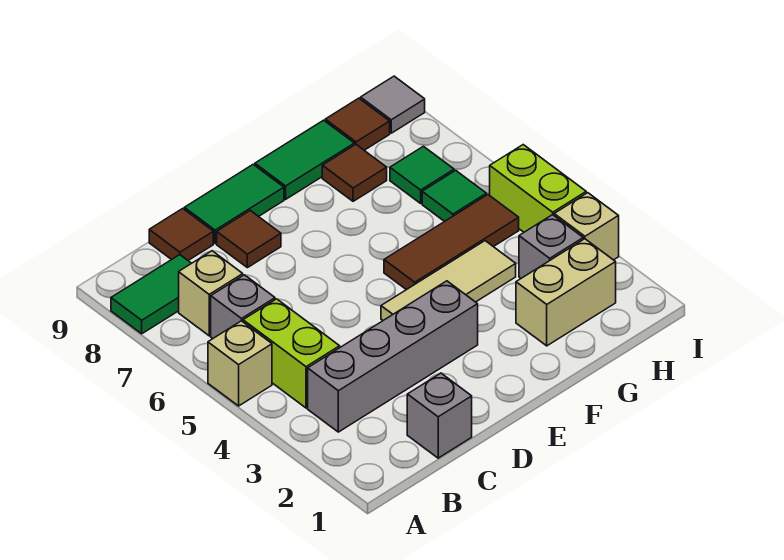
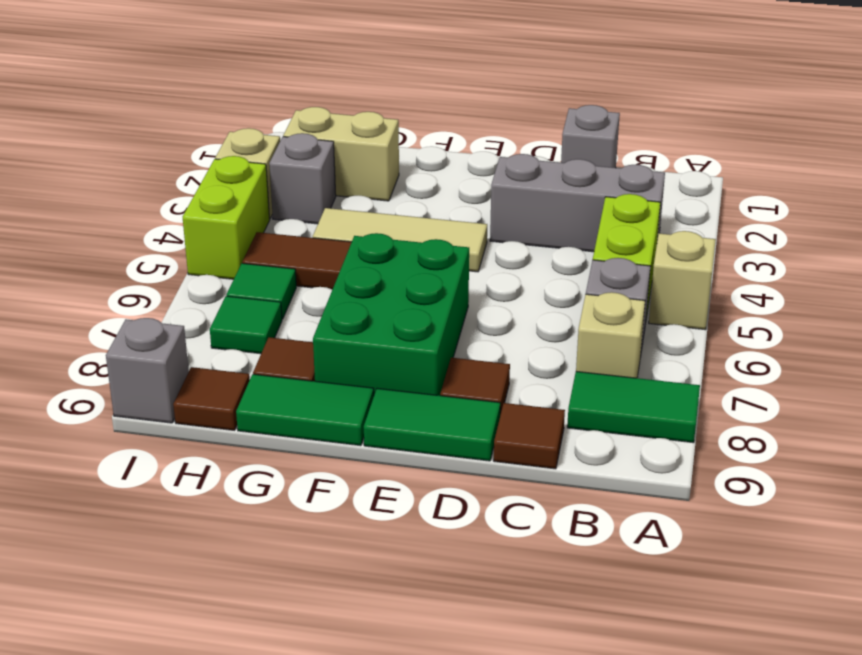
grey 1x4 brick [308,281,478,432] -> grey 1x3 brick [490,154,665,252]
none -> green 2x3 brick [313,233,469,396]
grey 1x1 tile [361,76,425,133] -> grey 1x1 brick [106,318,189,423]

